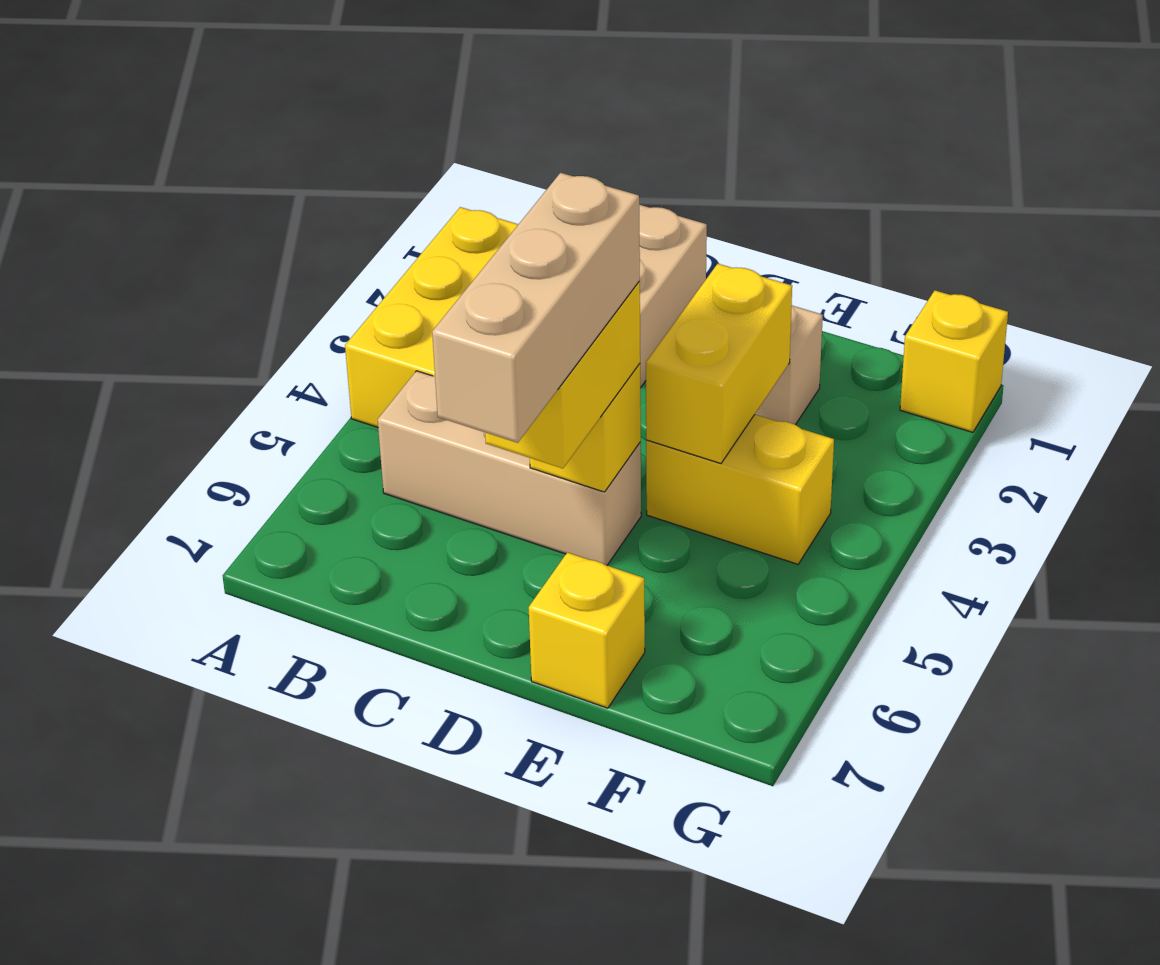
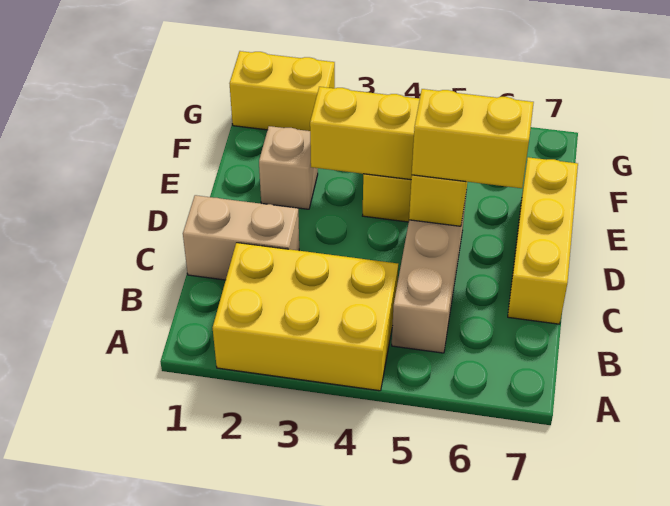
tan 1x3 brick [432,173,640,443] -> none
yellow 1x1 brick [529,552,645,708] -> yellow 1x3 brick [508,157,578,324]
yellow 1x1 brick [900,291,1008,432] -> yellow 1x2 brick [229,51,335,131]

